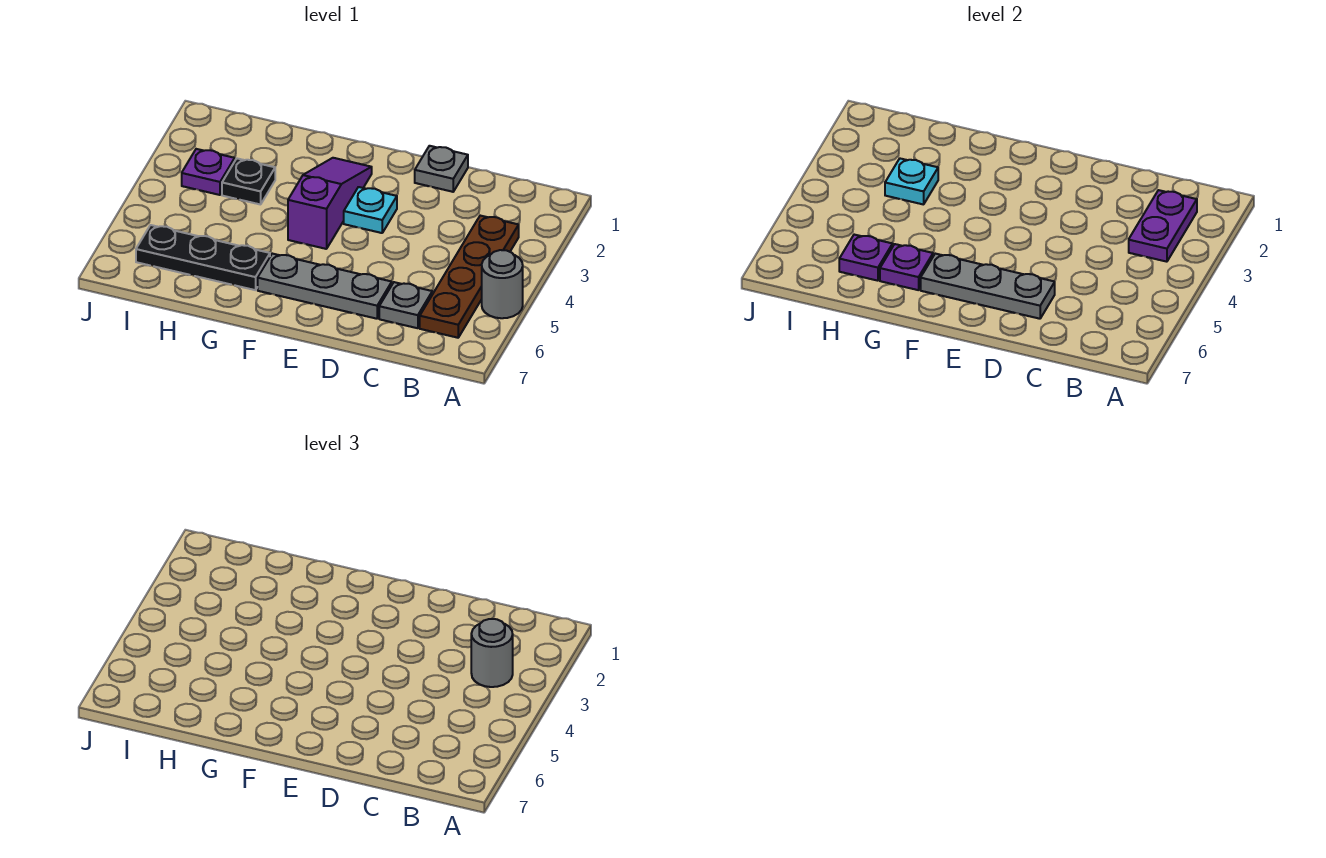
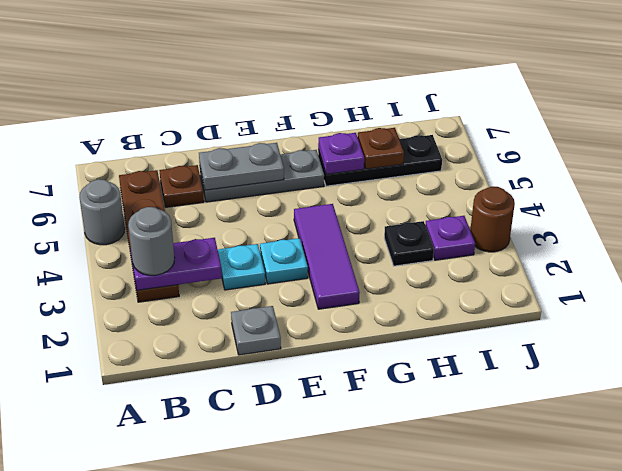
purple 1x2 plate [1129,190,1197,262] -> purple 1x2 plate turned to [131,238,222,290]
grey 1x1 plate [379,282,432,328] -> brown 1x1 plate [159,165,204,207]
grey 1x3 plate [921,254,1055,319] -> grey 1x2 plate [199,143,284,190]
purple 1x3 slope [288,158,372,249] -> purple 1x3 tile [294,204,360,309]
cyan 1x1 plate [885,159,938,205] -> cyan 1x1 plate moved to [218,244,265,290]
purple 1x1 plate [839,235,893,281] -> brown 1x1 plate [358,128,404,169]
none -> brown 1x1 round brick [470,187,515,252]

